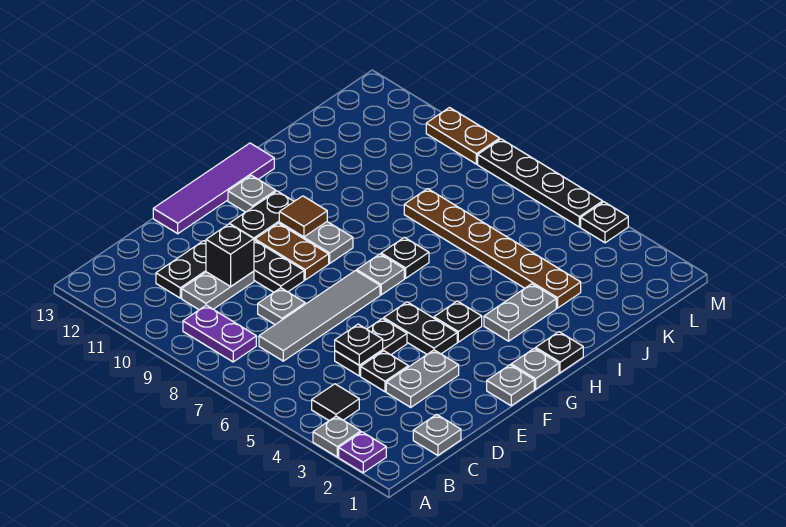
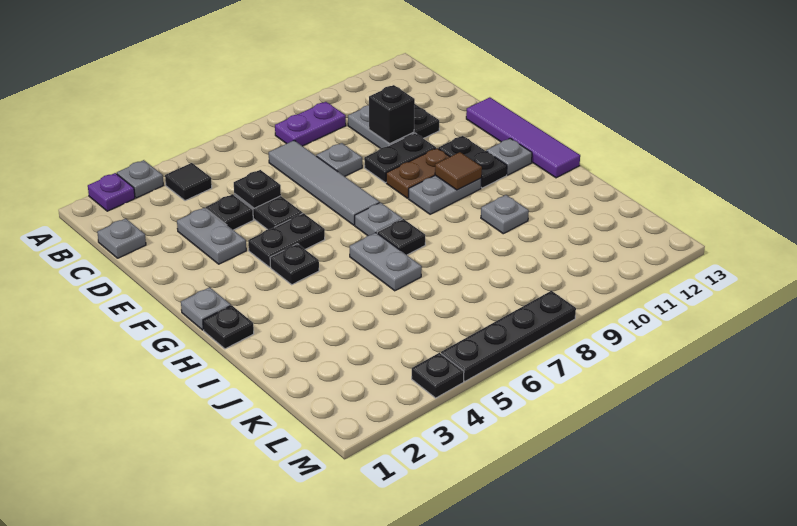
grey 1x1 plate [487,365,534,406] -> grey 1x1 plate moved to [481,195,529,234]
grey 1x2 plate [484,284,556,341] -> grey 1x2 plate moved to [350,233,422,291]
brown 1x6 plate [404,189,581,308] -> none
brown 1x2 plate [426,108,500,164] -> none

